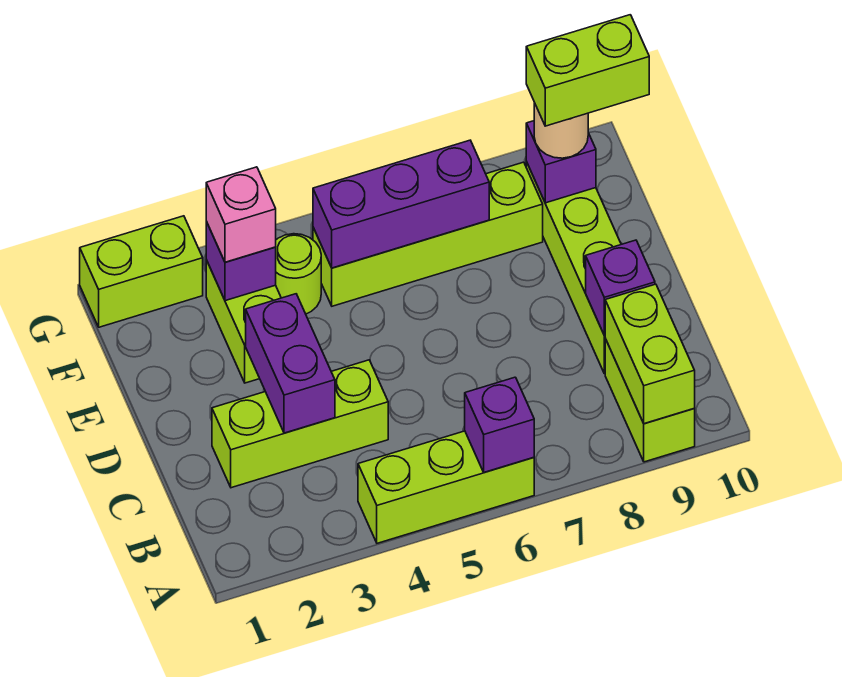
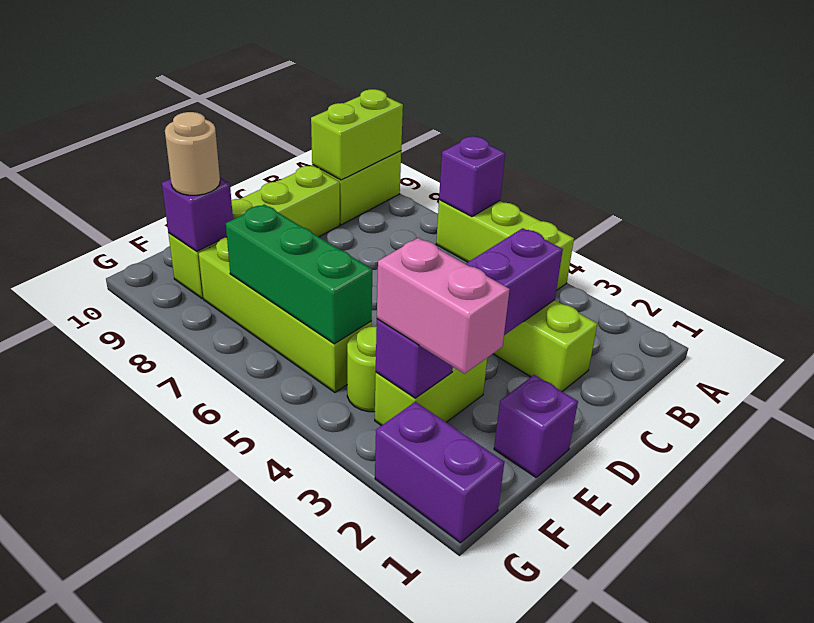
purple 1x1 brick [586,240,655,335] -> purple 1x1 brick moved to [494,375,578,477]
pink 1x1 brick [206,167,276,262] -> pink 1x2 brick [377,238,510,374]
purple 1x3 brick [313,140,489,268] -> green 1x3 brick [226,205,372,344]
lime 1x2 brick [526,15,649,126] -> none
lime 1x2 brick [80,216,203,327] -> purple 1x2 brick [375,402,504,543]

